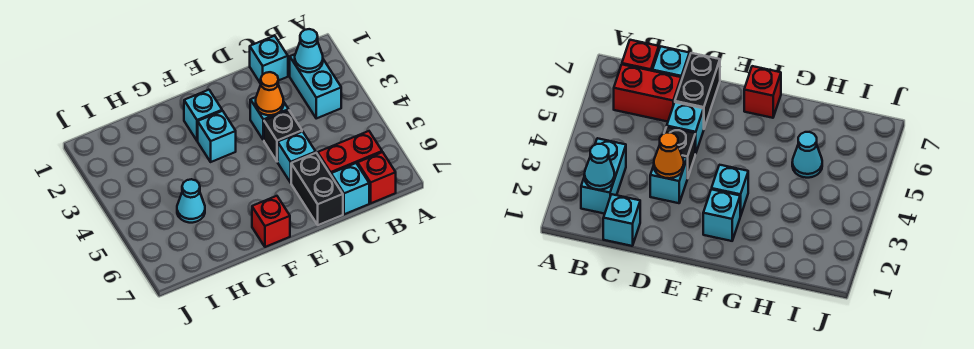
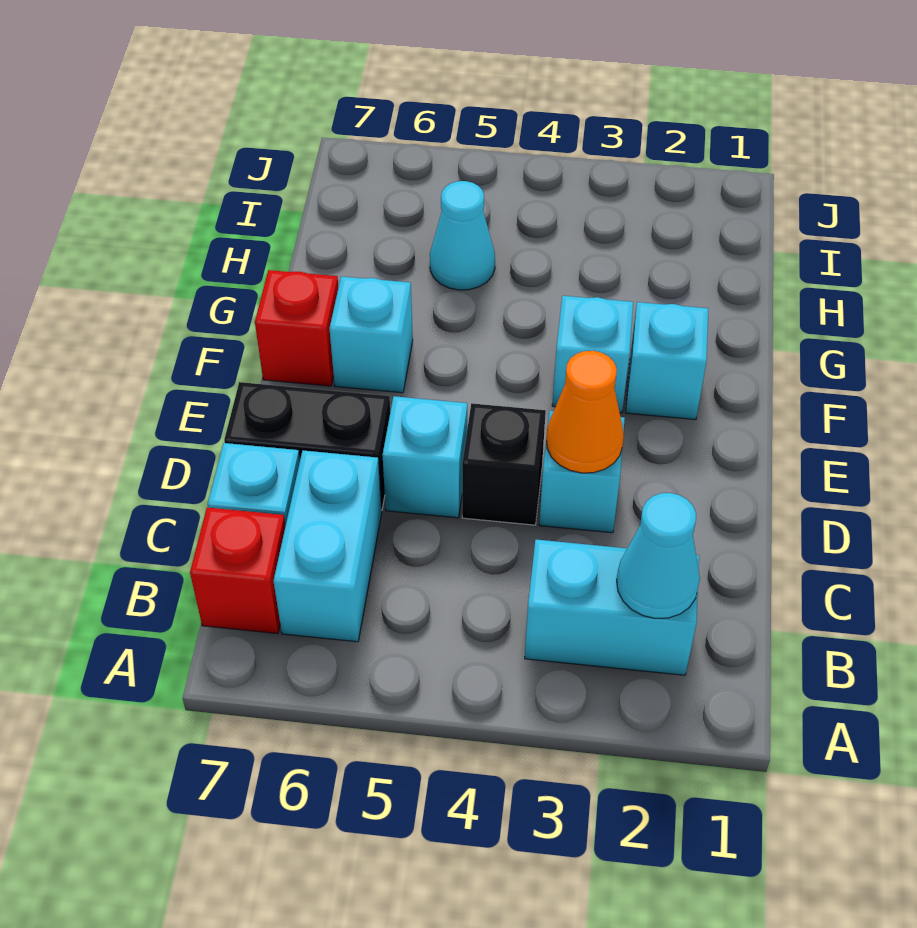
red 1x2 brick [318,131,382,175] -> cyan 1x2 brick [274,451,382,642]
cyan 1x1 brick [250,36,288,84] -> cyan 1x1 brick moved to [330,276,413,393]

